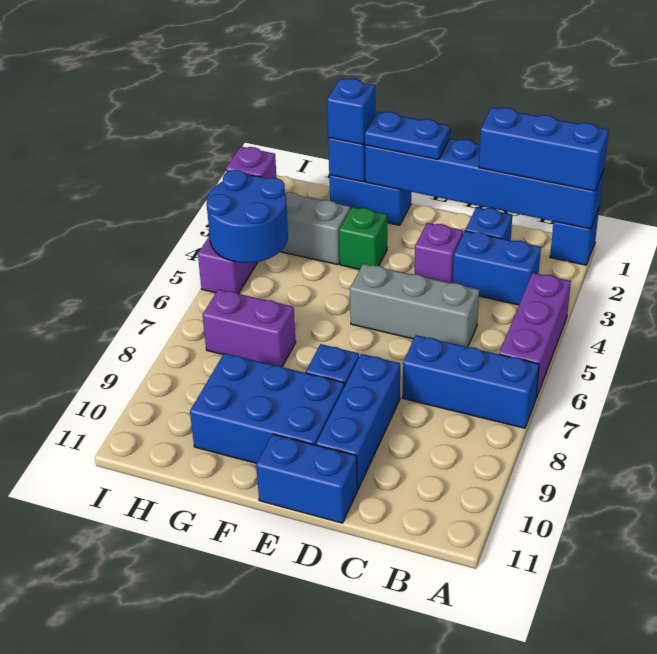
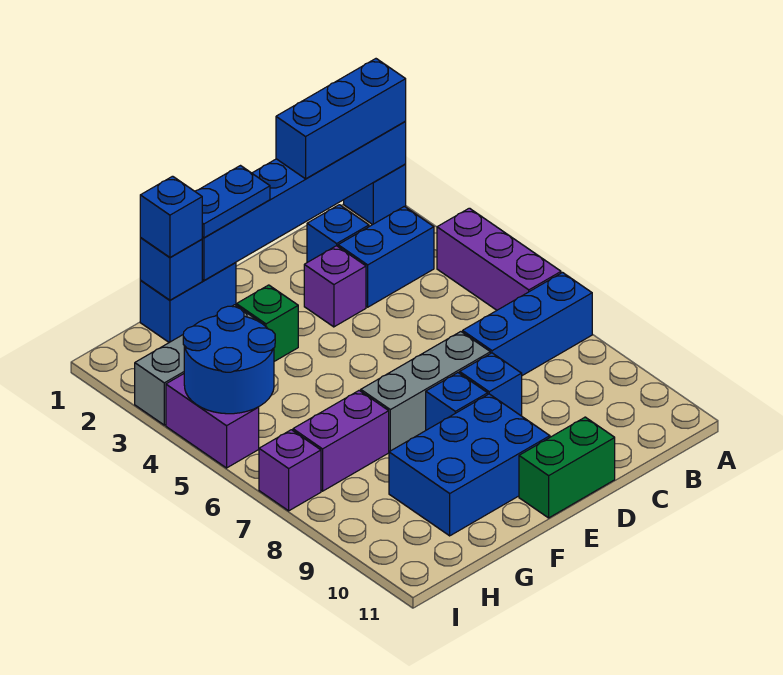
grey 1x3 brick [350,264,479,347] -> grey 1x3 brick moved to [361,332,490,451]
blue 1x3 brick [316,354,400,490] -> blue 1x1 brick [460,353,522,415]
blue 1x2 brick [256,434,357,523] -> green 1x2 brick [519,417,615,518]
purple 1x1 brick [226,147,277,179] -> purple 1x1 brick moved to [259,430,321,511]

